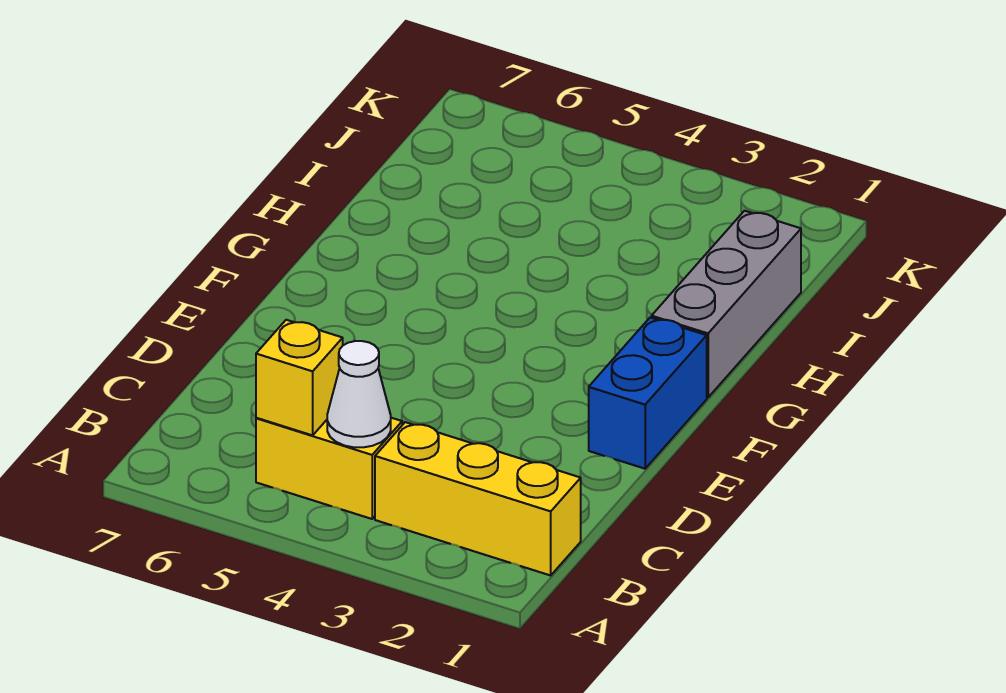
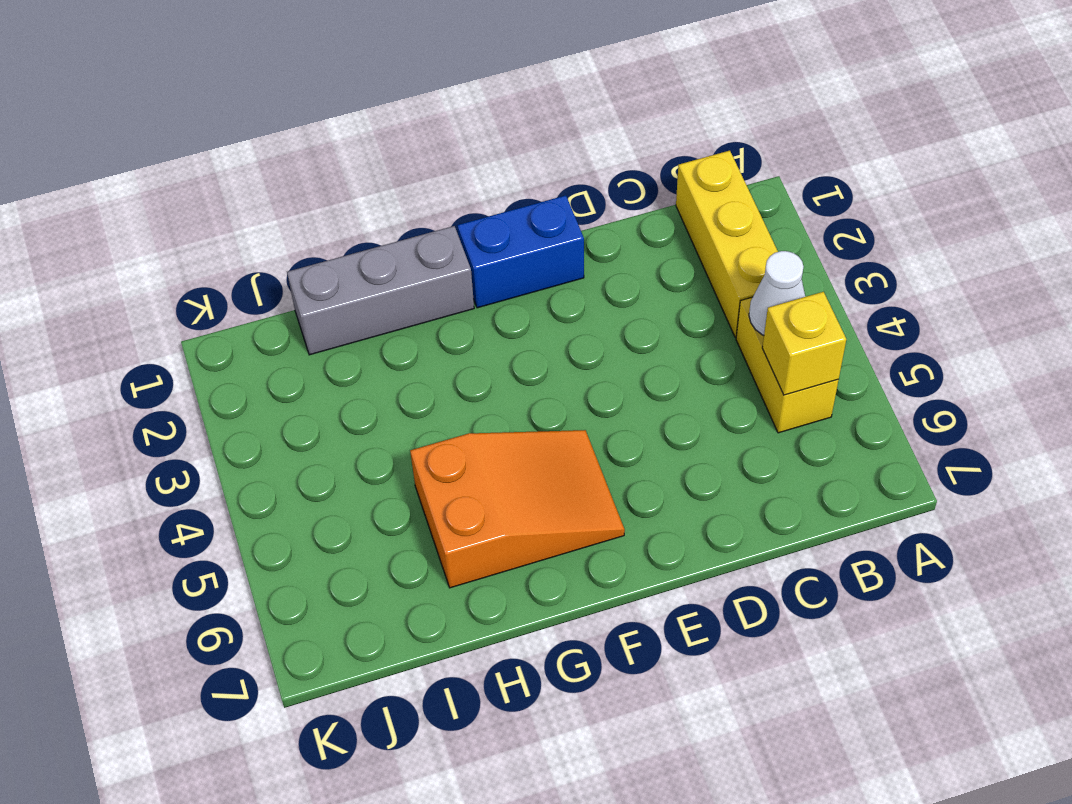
none -> orange 2x3 slope [410,430,625,588]

